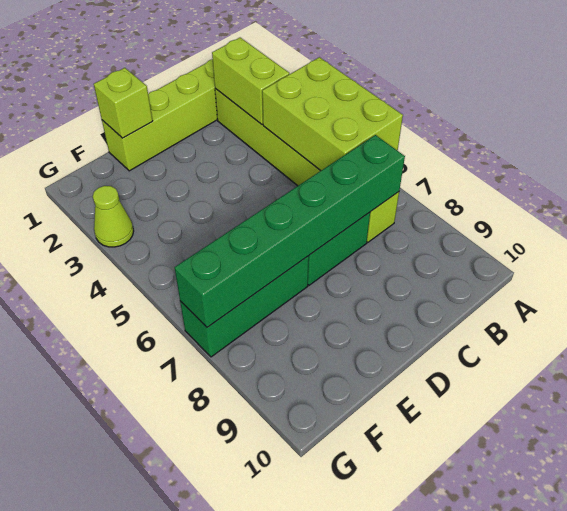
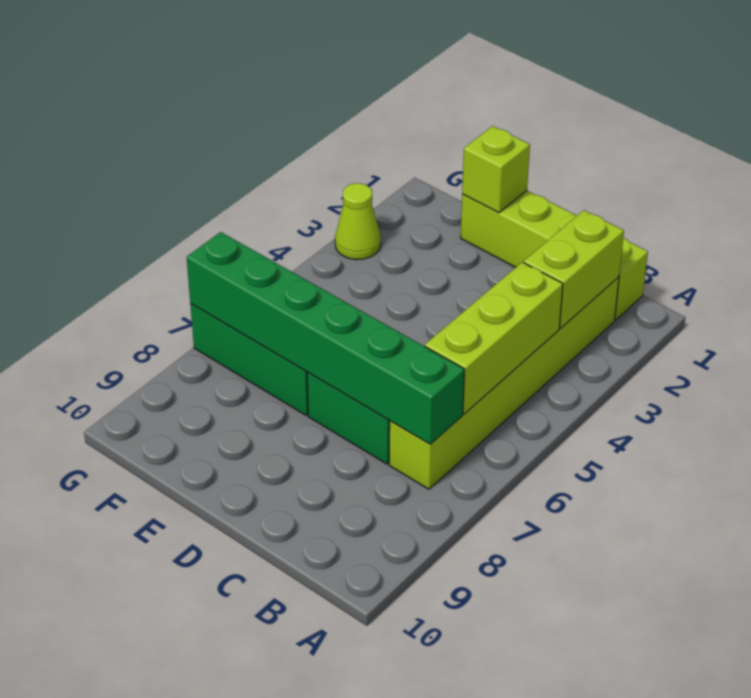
lime 2x3 brick [262,57,403,171] -> lime 1x3 brick [425,262,563,414]

